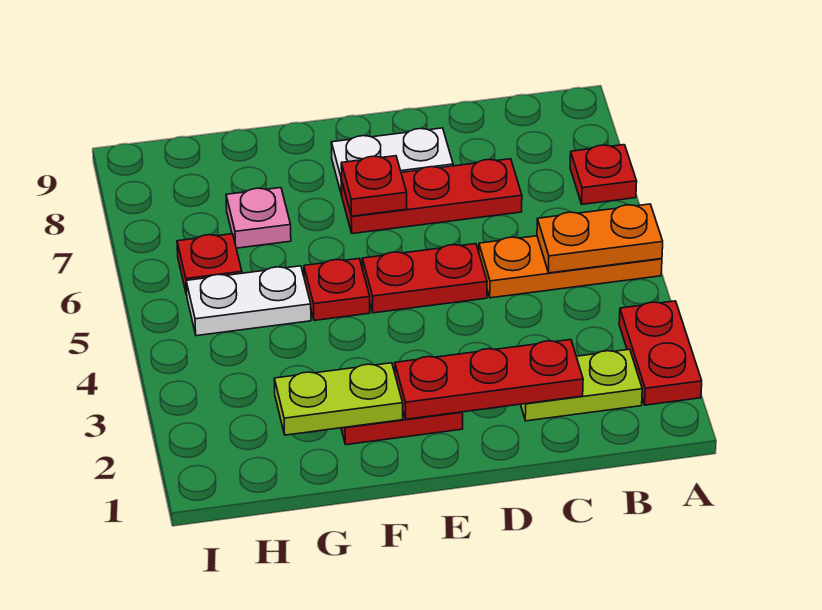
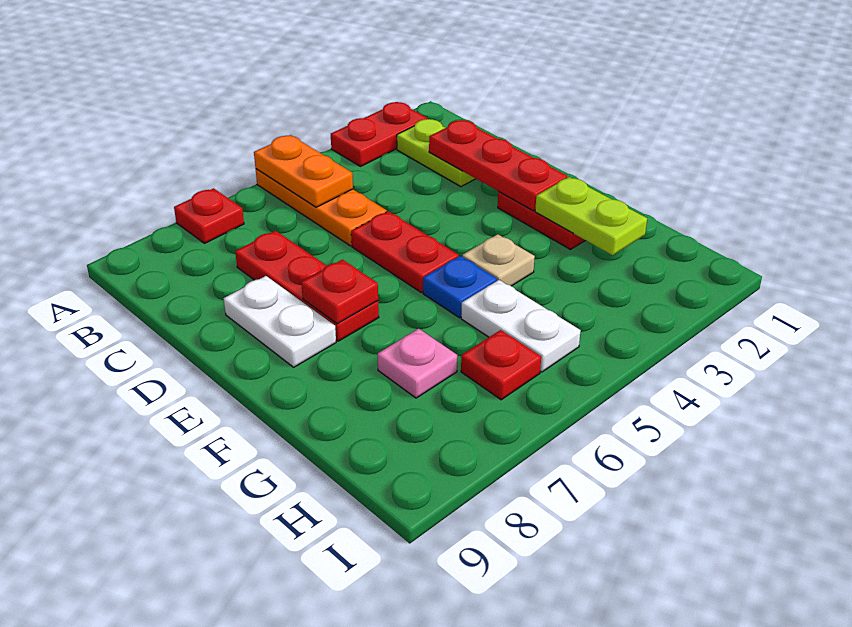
none -> tan 1x1 plate [462,234,535,286]
red 1x1 plate [304,259,370,320] -> blue 1x1 plate [423,256,497,318]

